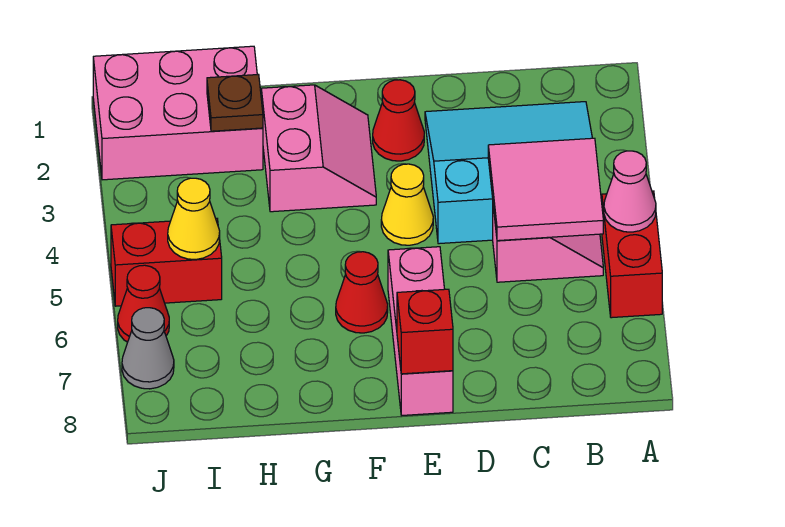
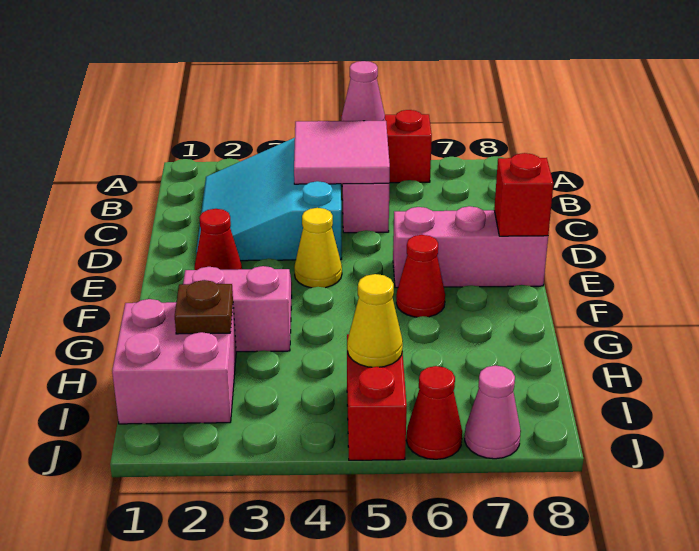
pink 2x3 brick [93,46,263,180] -> pink 2x2 brick [112,299,236,424]
grey 1x1 cone [122,308,174,389] -> pink 1x1 cone [465,365,521,459]

